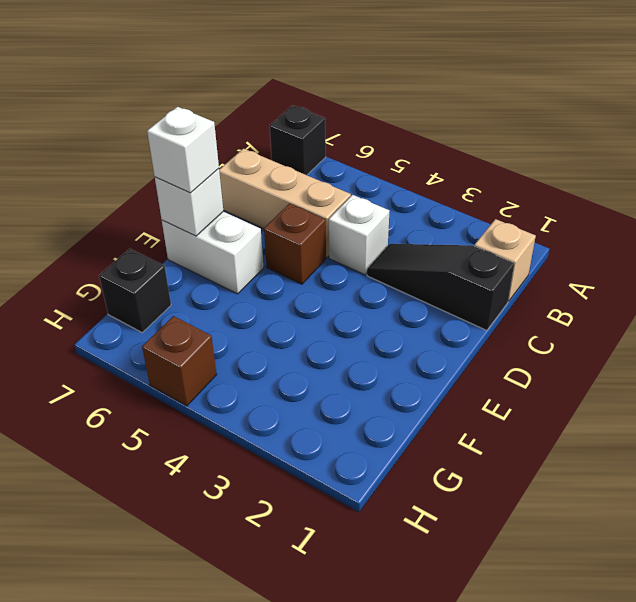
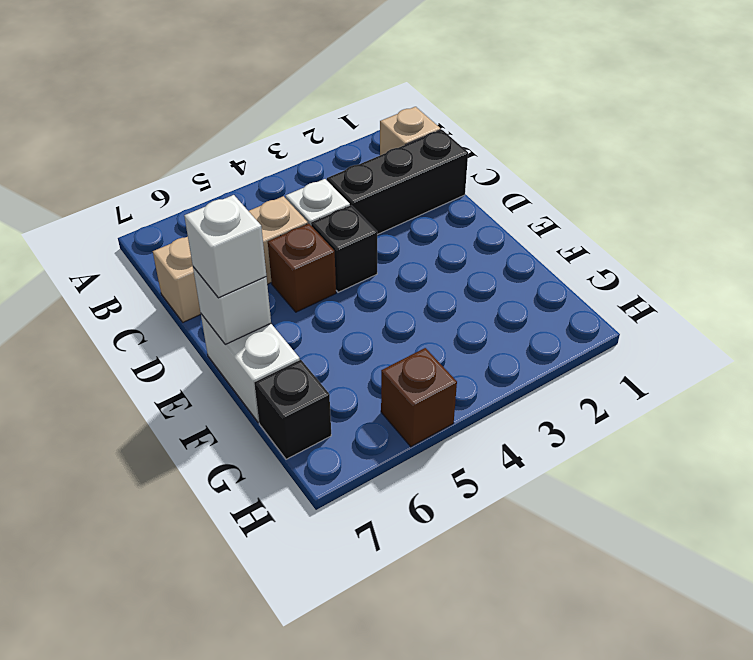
black 1x1 brick [270,105,326,175] -> black 1x1 brick moved to [311,205,377,292]
black 1x3 slope [367,244,514,330] -> black 1x3 brick [327,130,468,235]
white 1x2 brick [162,212,264,294] -> white 1x2 brick turned to [201,314,300,422]

